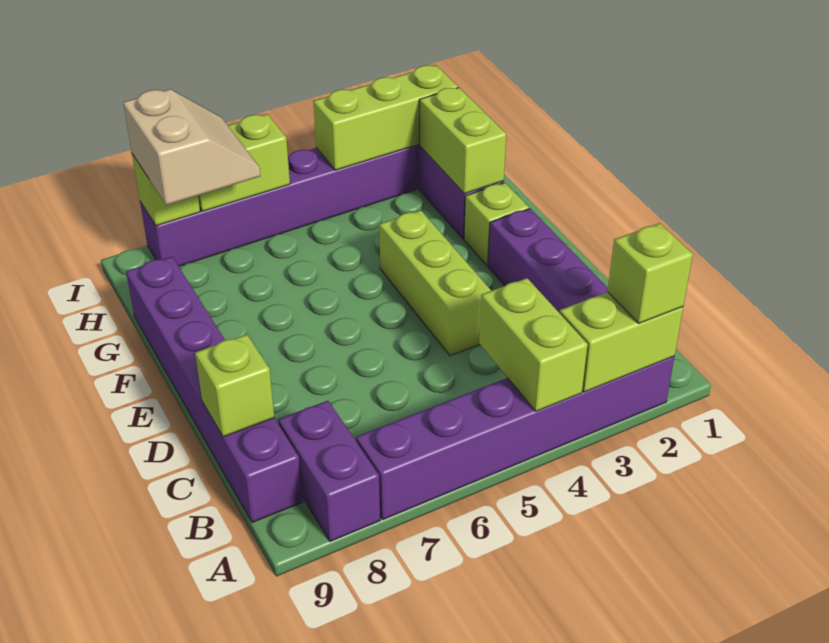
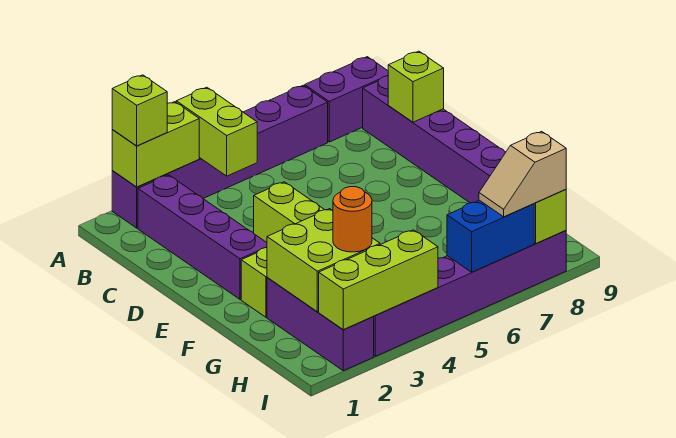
purple 1x2 brick [278,401,380,542] -> purple 1x2 brick turned to [305,57,388,142]
lime 1x2 brick [420,88,506,194] -> lime 2x2 brick [267,209,380,312]
none -> orange 1x1 round brick [333,187,372,252]
tan 2x2 slope [123,89,260,205] -> tan 1x2 slope [479,131,566,217]
lime 1x2 brick [198,114,290,211] -> blue 1x2 brick [447,200,534,272]

